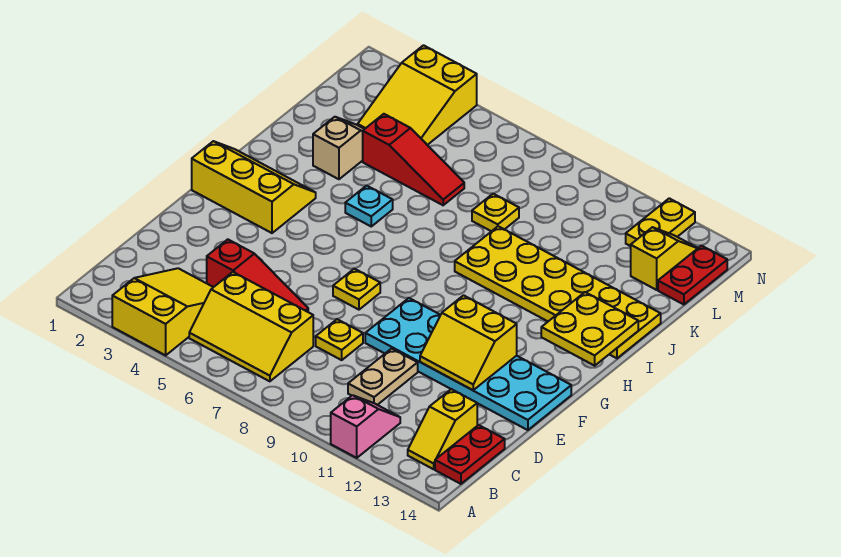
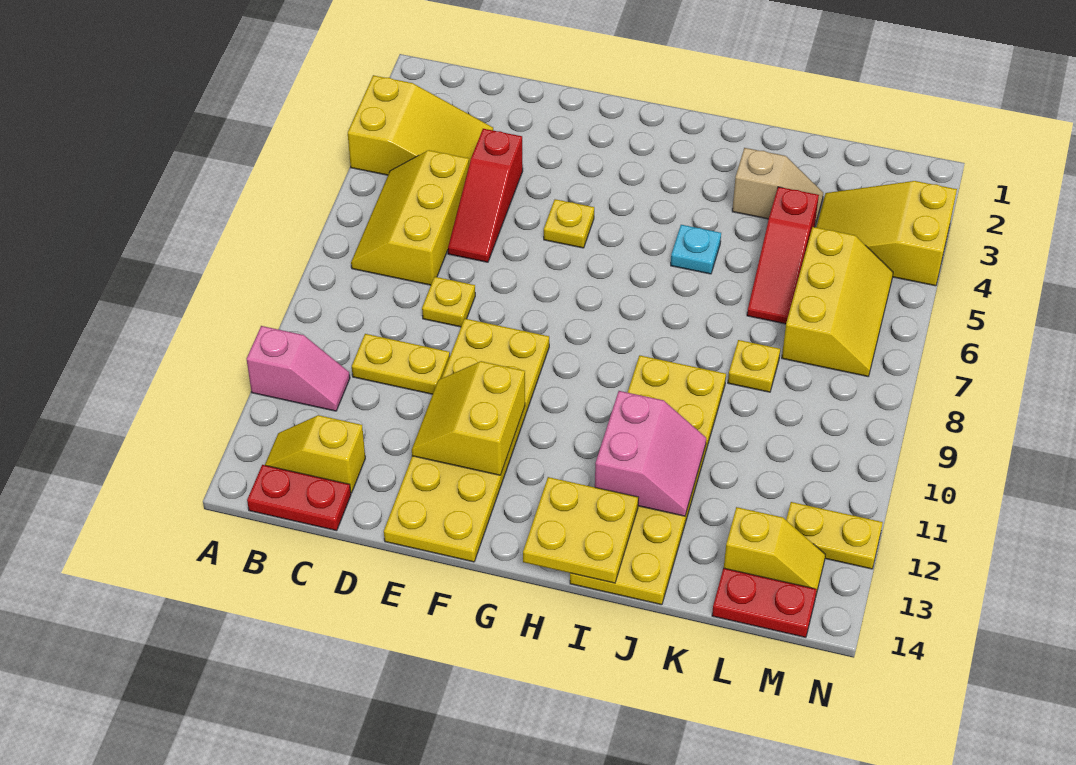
tan 1x2 plate [348,348,418,405] -> yellow 1x2 plate [352,334,450,394]
cyan 2x6 plate [365,298,571,430] -> yellow 2x6 plate [384,319,549,562]
yellow 1x1 plate [333,269,380,310] -> yellow 1x1 plate moved to [544,199,594,248]
yellow 2x3 slope [192,141,316,233] -> yellow 2x3 slope moved to [782,227,893,376]
none -> pink 2x2 slope [595,391,706,516]

